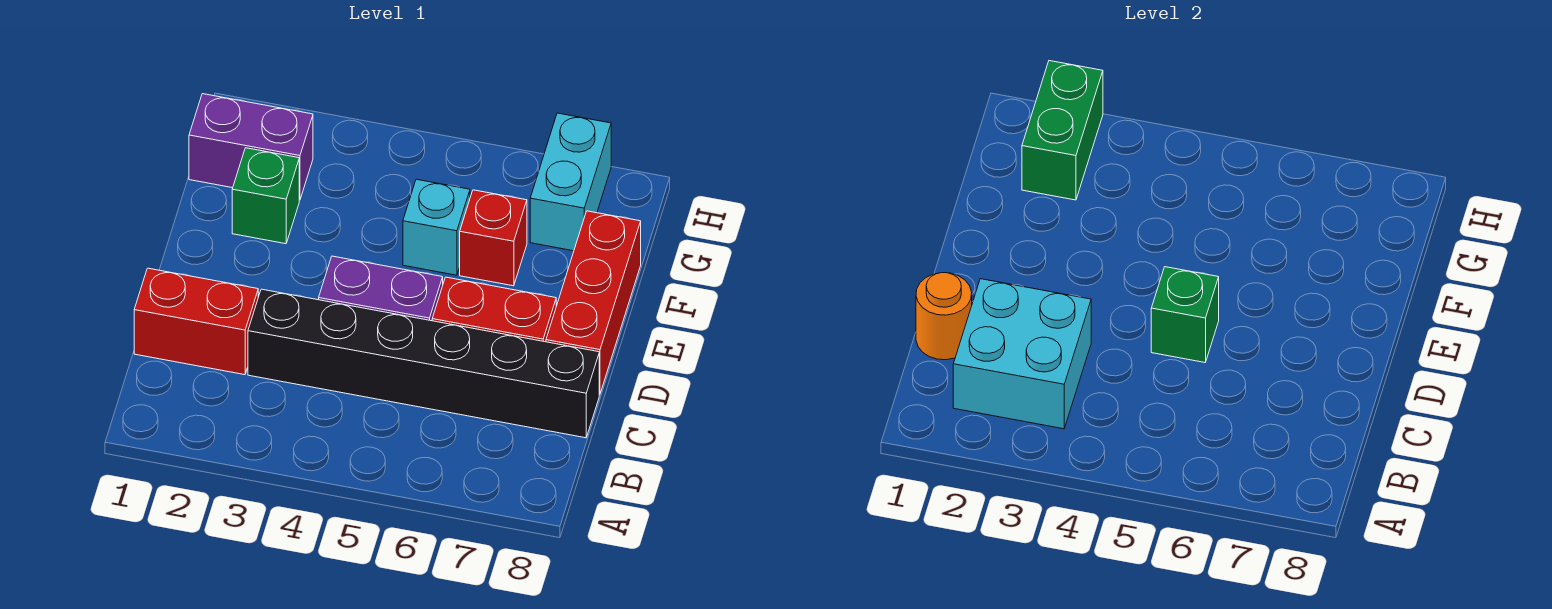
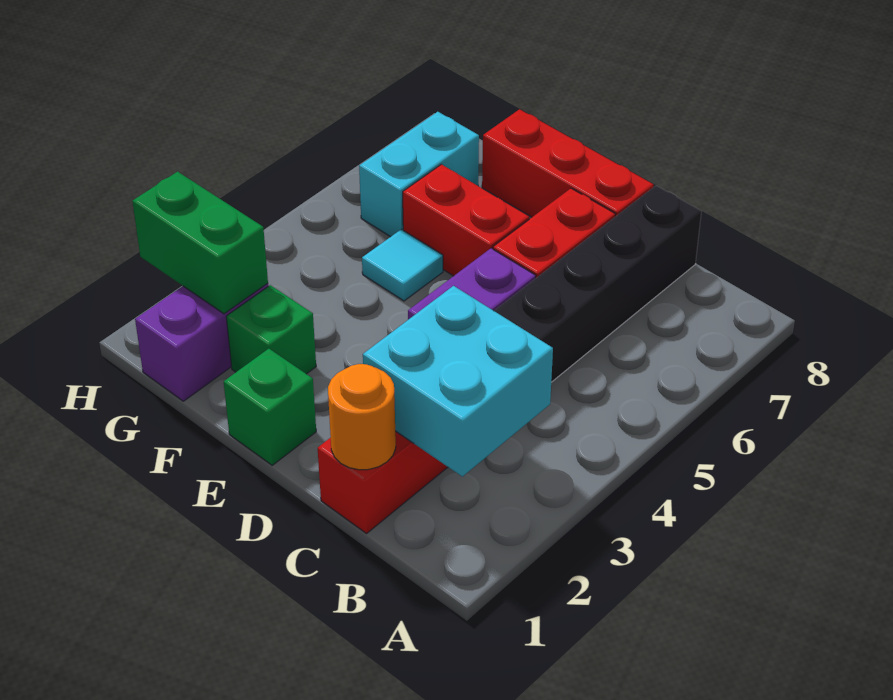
green 1x1 brick [1151,267,1219,363] -> green 1x1 brick moved to [224,349,316,465]
cyan 1x1 brick [403,179,470,275] -> cyan 1x1 tile [362,229,443,301]
red 1x1 brick [460,190,527,286] -> red 1x2 brick [403,164,529,276]
cyan 1x2 brick [530,113,611,251] -> cyan 1x2 brick turned to [359,112,479,237]

